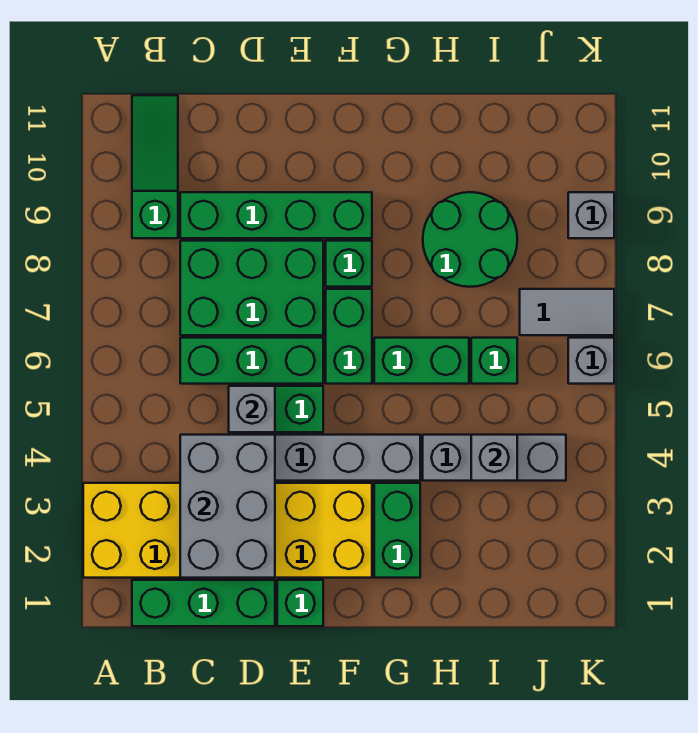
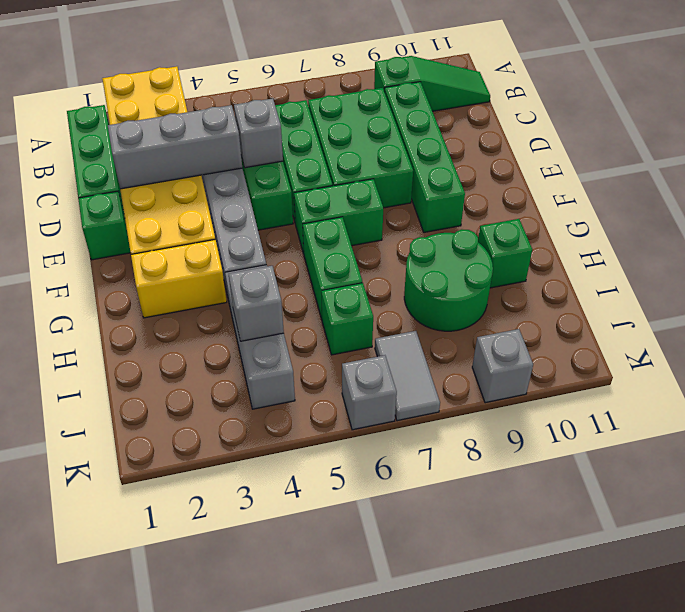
grey 2x3 brick [180,435,275,578] -> grey 1x3 brick [108,105,242,189]
green 1x1 brick [326,241,372,287] -> green 1x1 brick moved to [478,219,532,288]
green 1x2 brick [374,483,420,578] -> yellow 1x2 brick [131,239,227,318]

